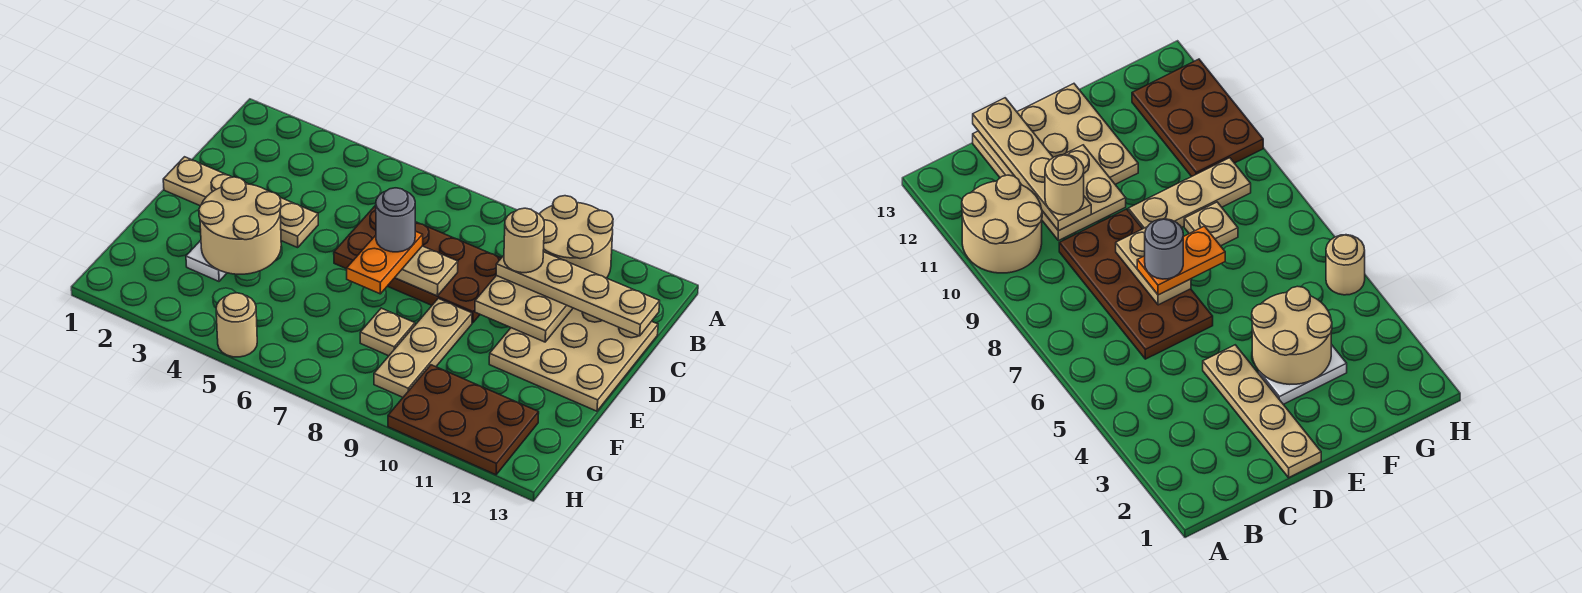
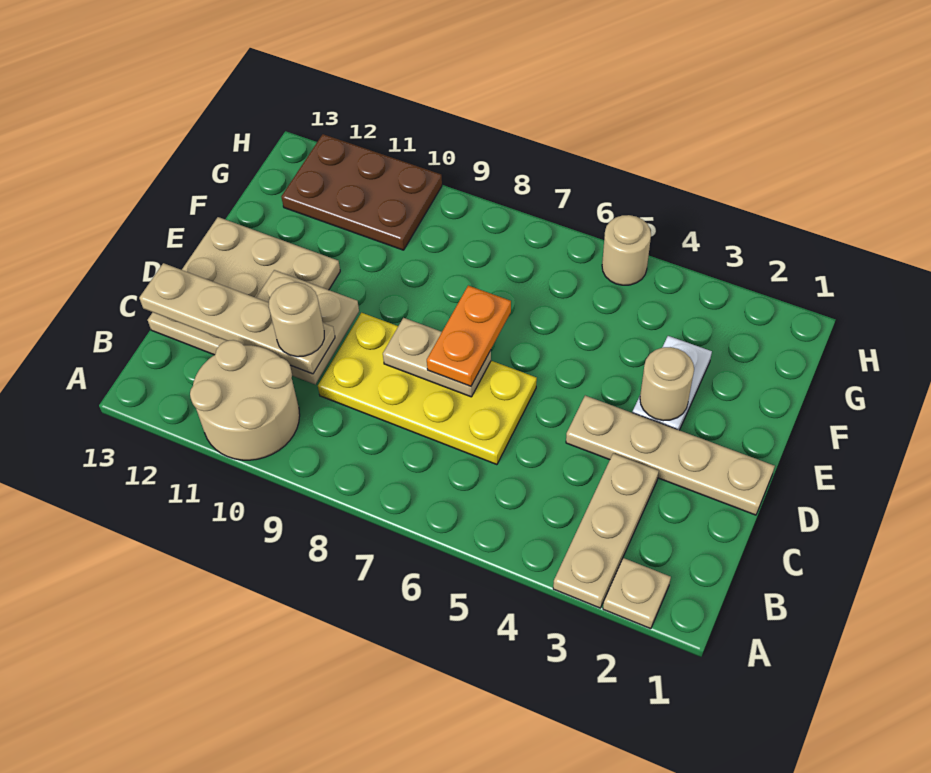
brown 2x4 plate [334,205,501,323] -> yellow 2x4 plate [318,313,537,465]
grey 1x1 round brick [376,188,415,252] -> none
tan 2x2 round brick [199,177,281,274] -> tan 1x1 round brick [640,347,694,421]
tan 1x3 plate [374,299,472,397] -> tan 1x3 plate moved to [553,453,659,608]
tan 1x1 plate [360,308,415,356] -> tan 1x1 plate moved to [603,558,671,629]

